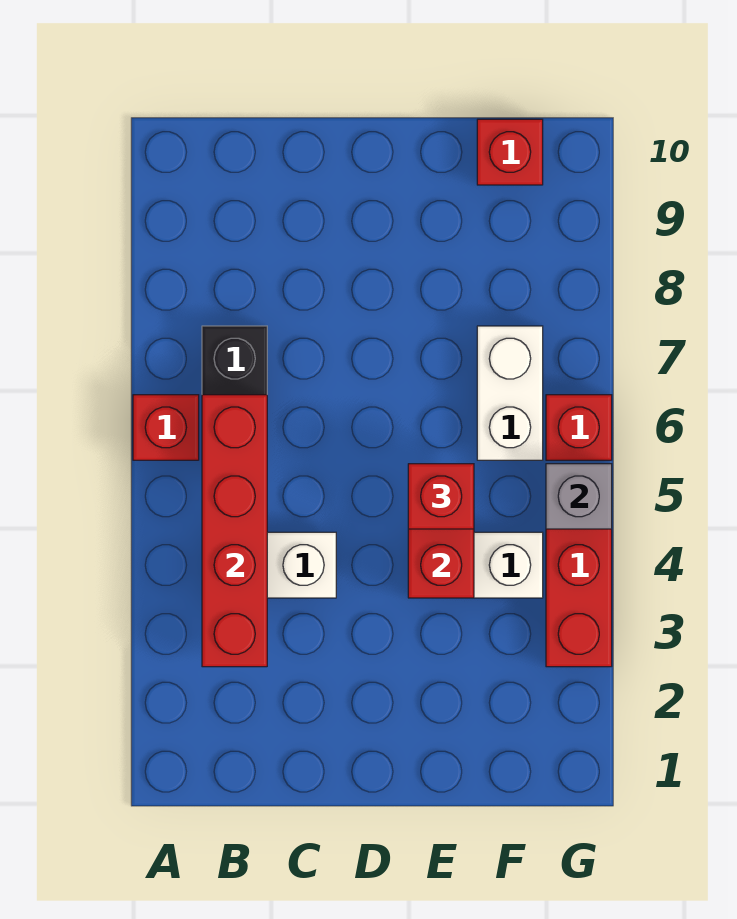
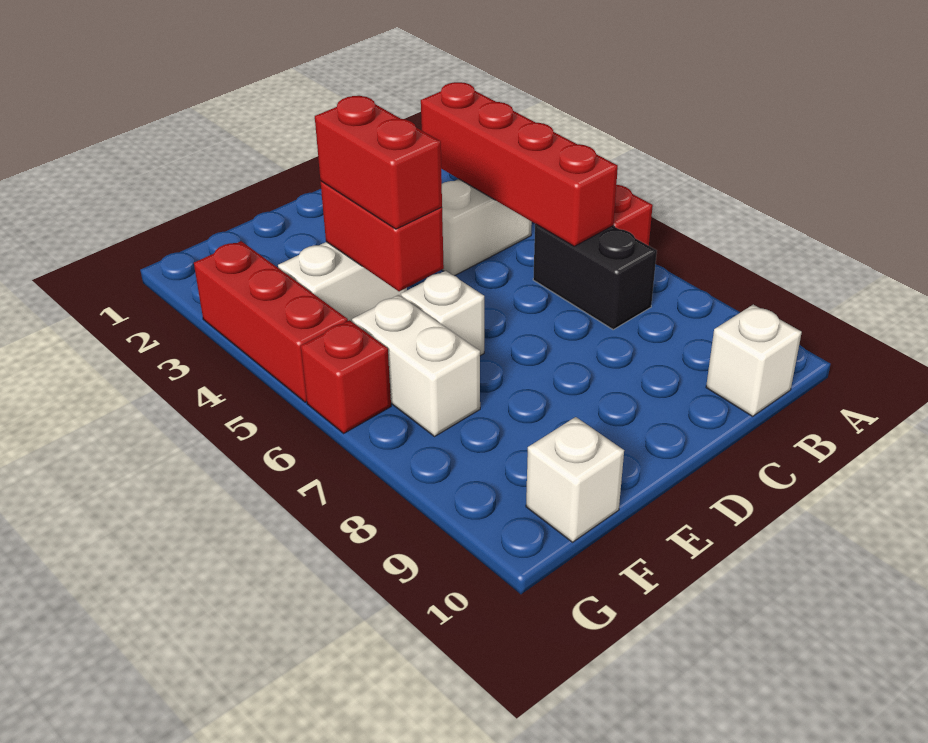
none -> white 1x1 brick [706,305,802,416]
red 1x1 brick [408,464,474,529] -> red 1x2 brick [315,96,442,229]
none -> white 1x1 brick [401,271,484,356]
red 1x1 brick [477,119,543,185] -> white 1x1 brick [526,417,624,542]
grey 1x1 brick [546,464,612,529] -> none

